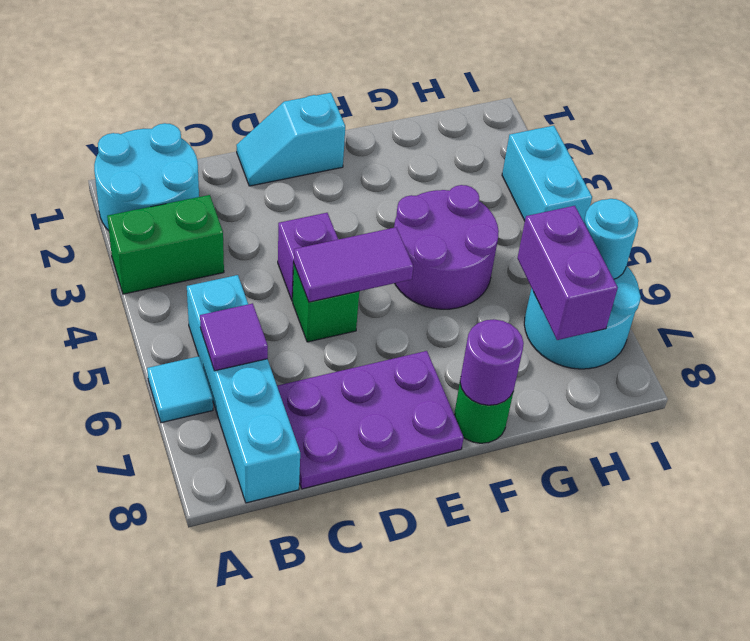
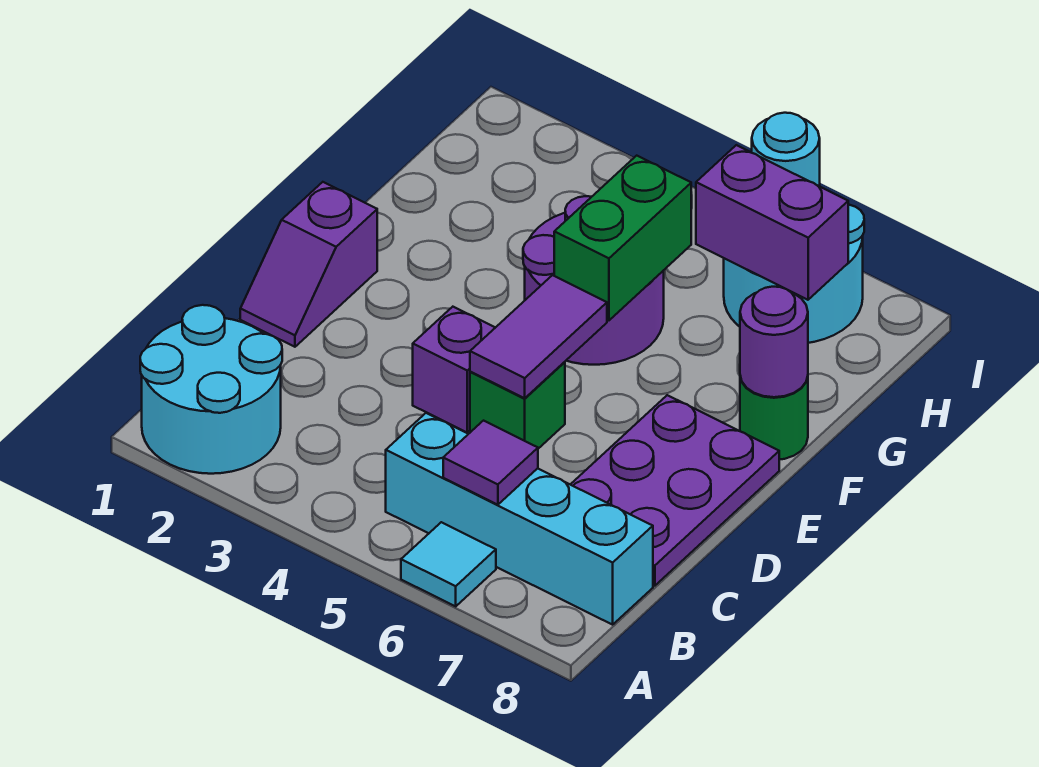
green 1x2 brick [107,195,224,294] -> green 1x2 brick moved to [554,156,691,320]
cyan 1x2 slope [237,93,345,186] -> purple 1x2 slope [240,182,377,347]
cyan 1x2 brick [502,126,592,222] -> none

